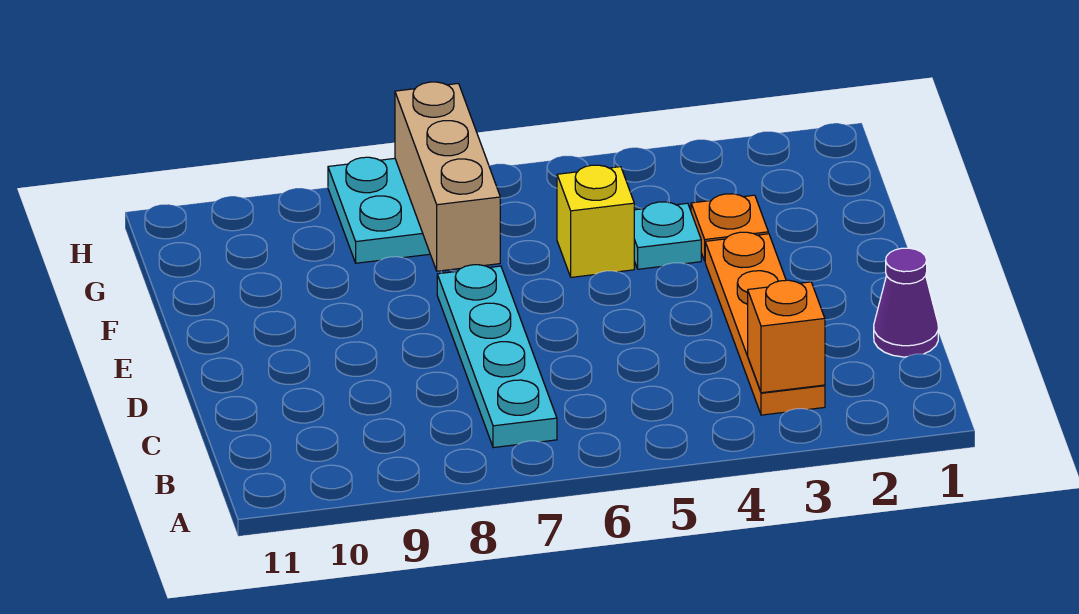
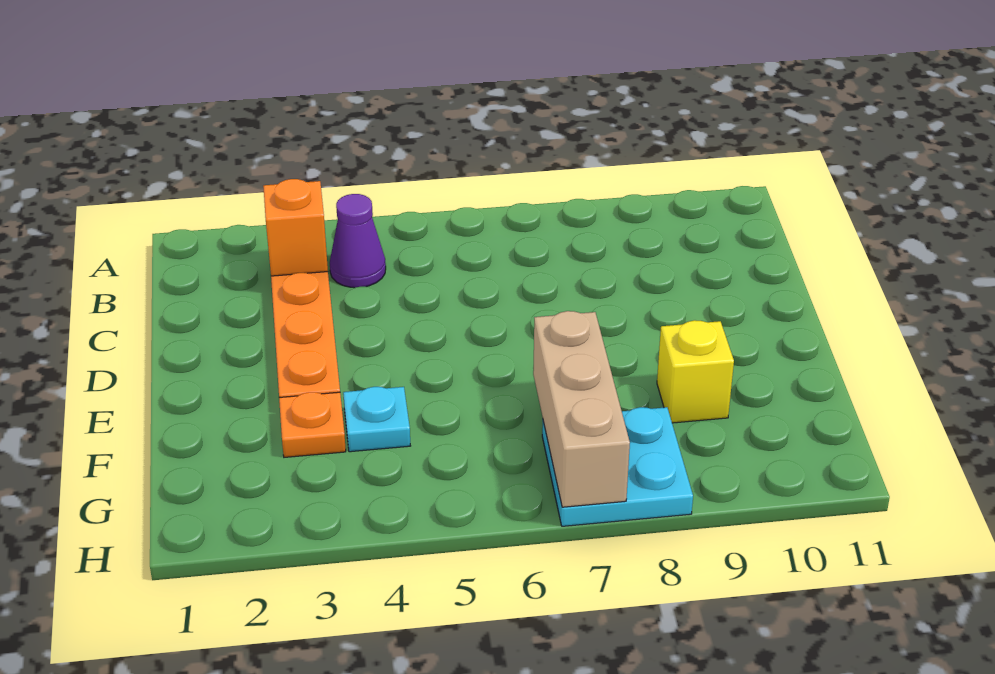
cyan 1x4 plate [437,265,557,448] -> none
purple 1x1 cone [874,248,938,357] -> purple 1x1 cone moved to [330,194,386,288]
yellow 1x1 brick [557,165,634,277] -> yellow 1x1 brick moved to [657,320,734,423]

